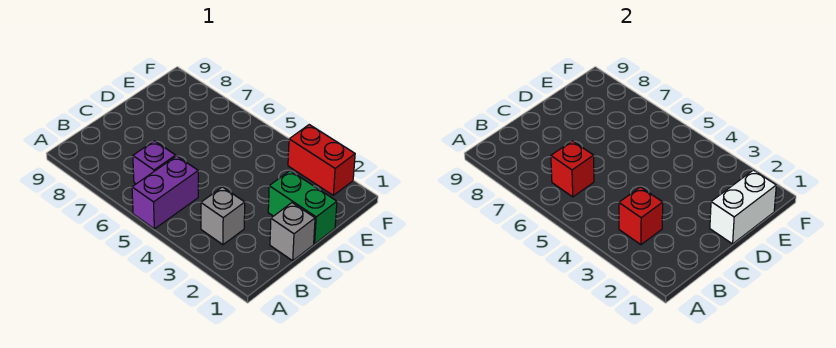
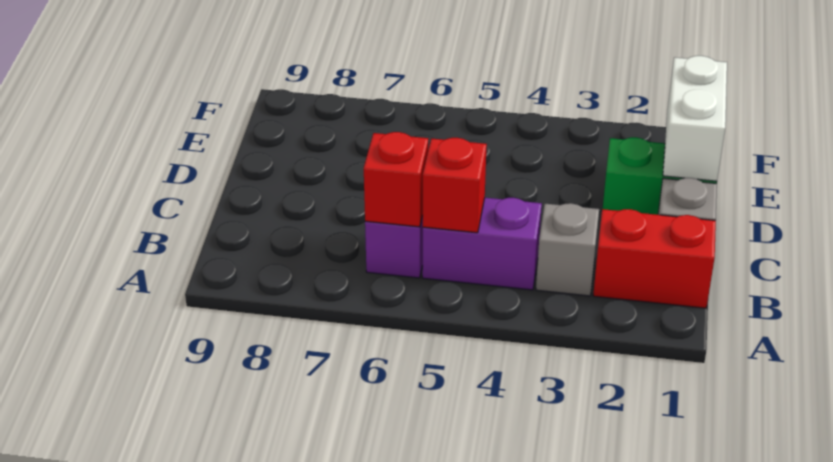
purple 1x2 brick [132,156,198,229] -> purple 1x2 brick turned to [422,198,542,290]
red 1x1 brick [619,187,663,245] -> red 1x1 brick moved to [423,138,487,233]
red 1x2 brick [288,125,355,195] -> red 1x2 brick moved to [593,209,716,308]

